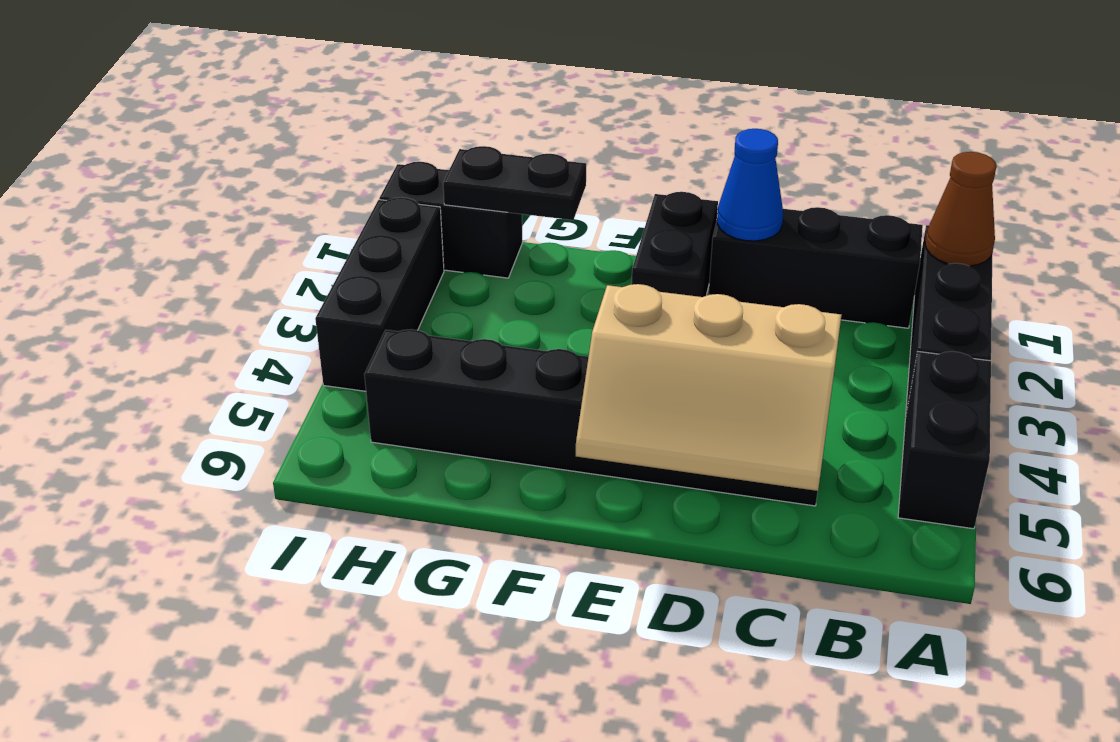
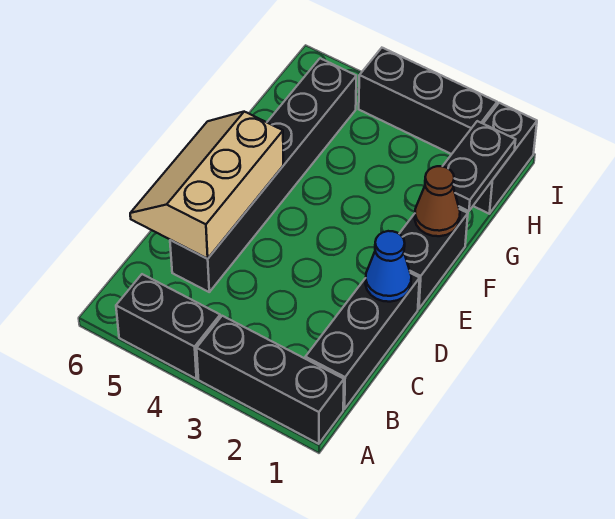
brown 1x1 cone [925,152,997,266] -> brown 1x1 cone moved to [415,166,460,236]
black 1x2 brick [632,192,718,297] -> black 1x2 brick turned to [399,209,468,309]

